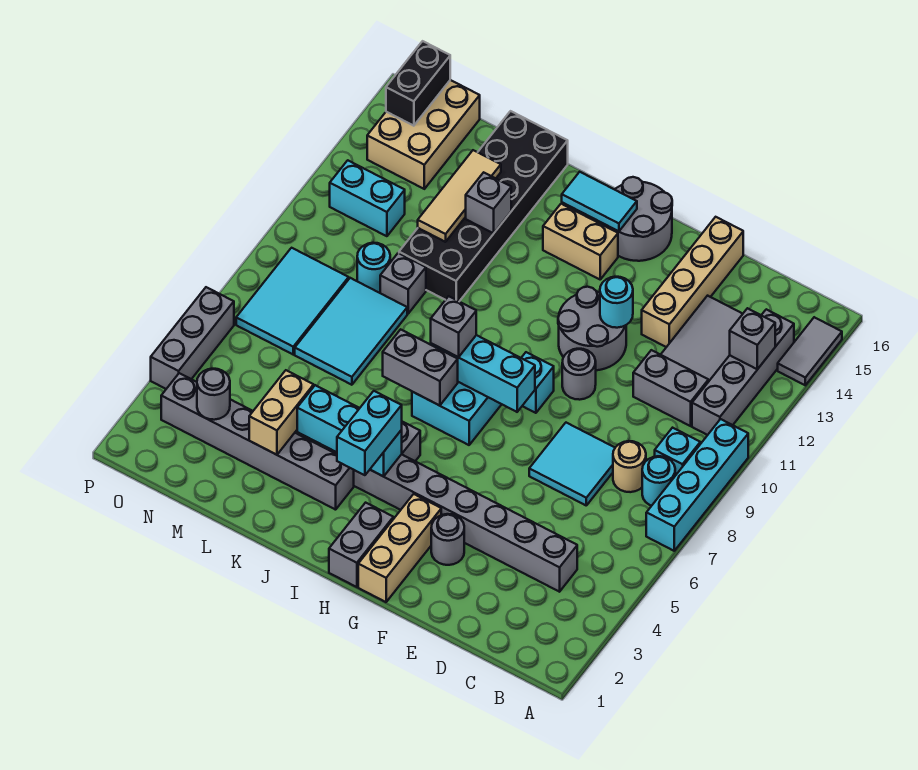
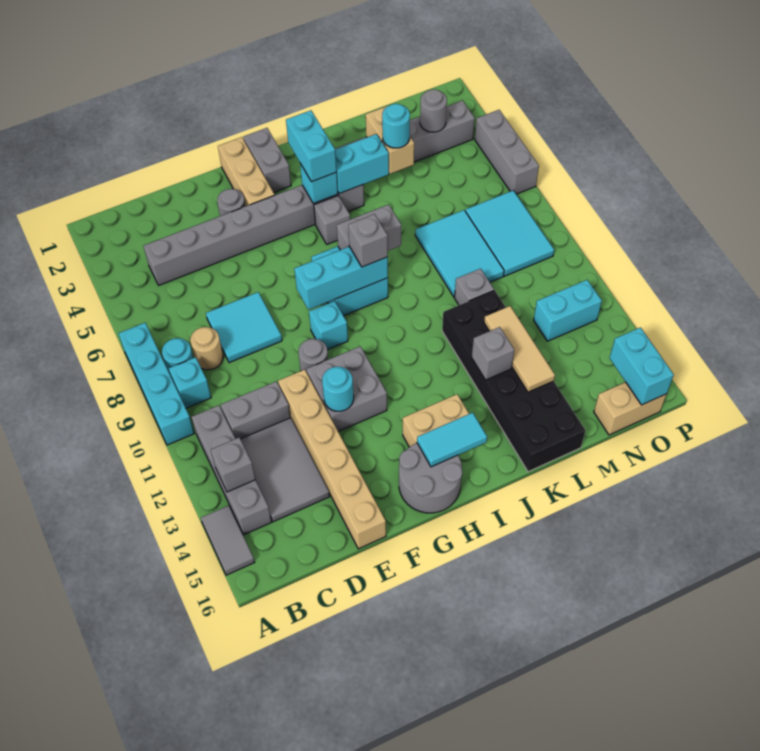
tan 1x4 brick [642,217,743,347] -> tan 1x6 brick [278,370,386,549]
grey 2x2 round brick [558,287,626,370] -> grey 2x2 brick [306,346,387,431]
cyan 1x1 round brick [357,243,390,293] -> cyan 1x1 round brick moved to [382,104,410,148]
tan 2x3 brick [367,80,480,189] -> tan 1x2 brick [594,382,667,435]
black 1x2 brick [386,41,450,126] -> cyan 1x2 brick [610,328,674,405]

